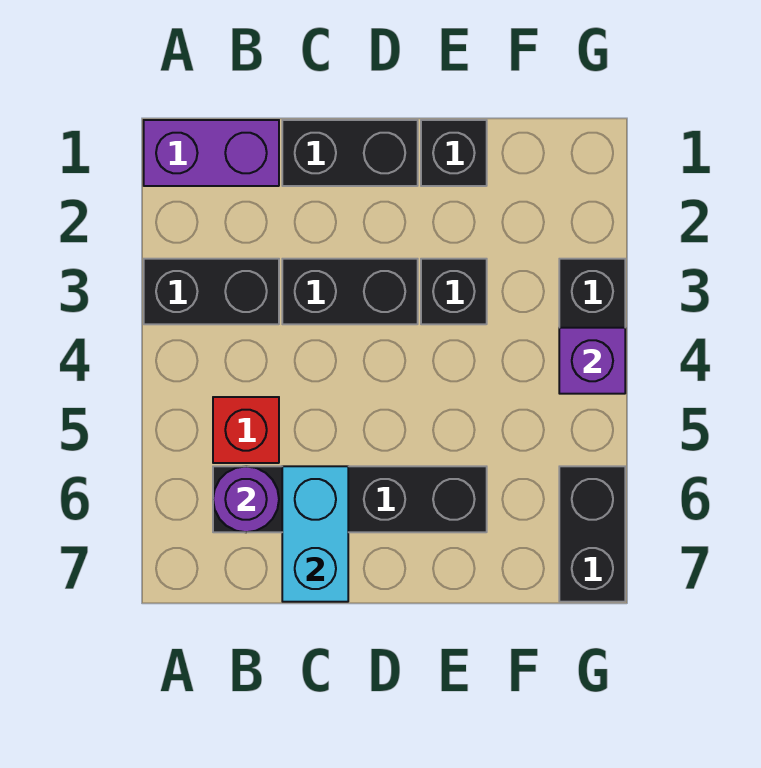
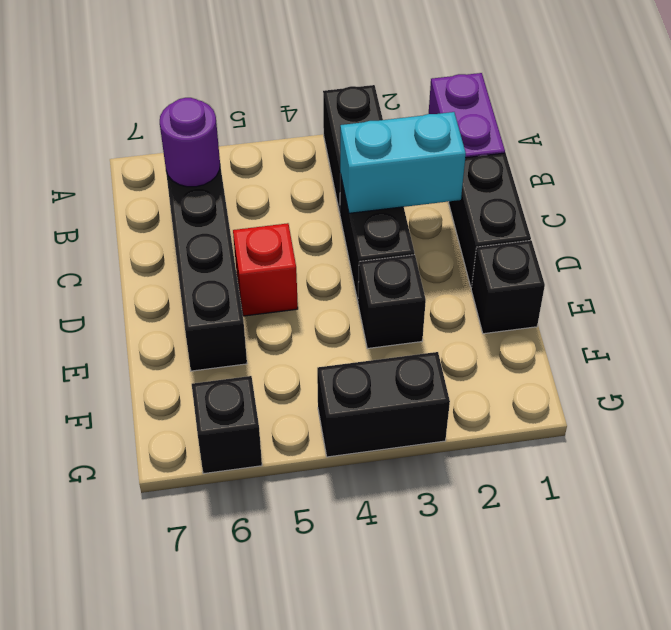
red 1x1 brick [213,397,279,463] -> red 1x1 brick moved to [233,223,298,316]
cyan 1x2 brick [282,466,348,602] -> cyan 1x2 brick moved to [340,112,466,213]
purple 1x1 brick [559,328,625,394] -> none
black 1x2 brick [559,466,625,602] -> black 1x1 brick [192,376,262,474]

